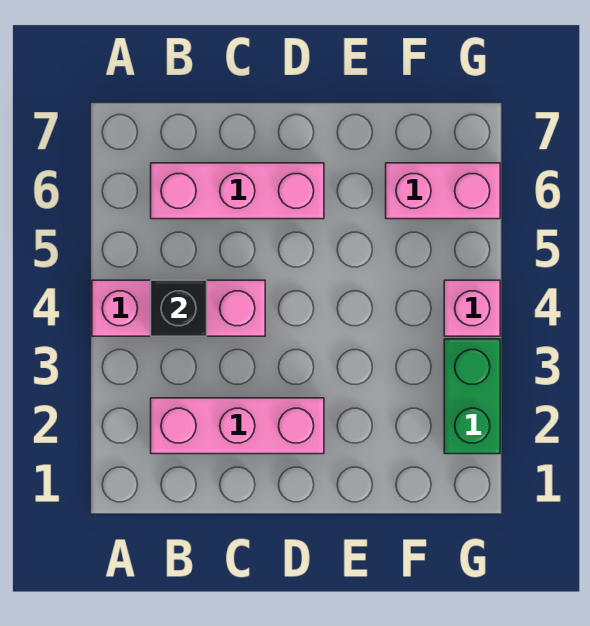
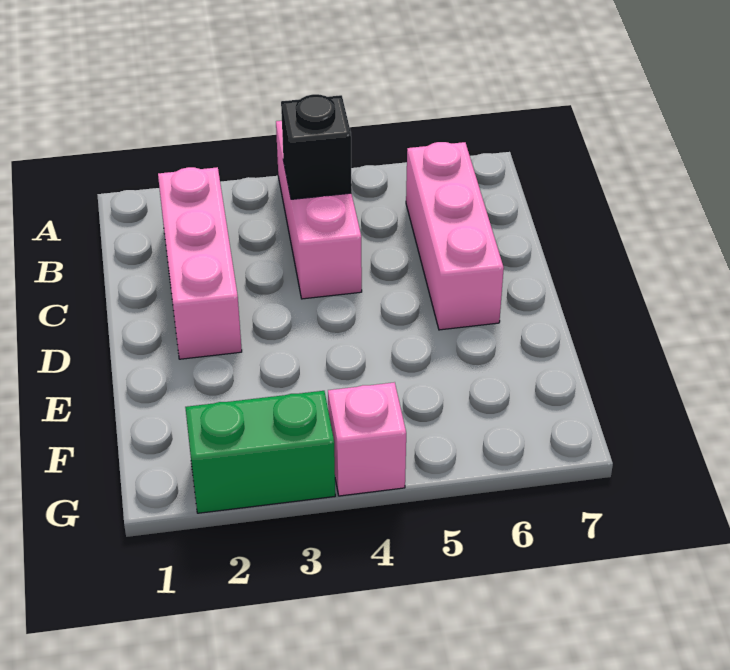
pink 1x2 brick [386,163,500,219] -> none

